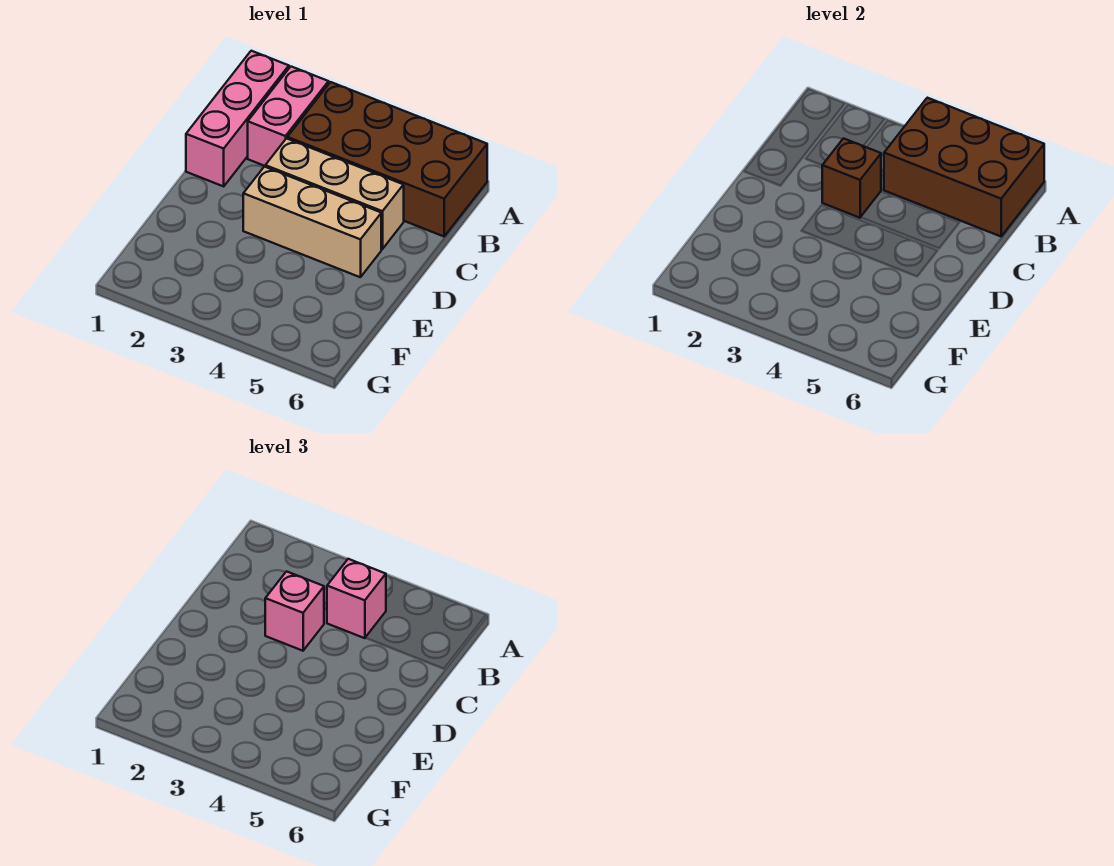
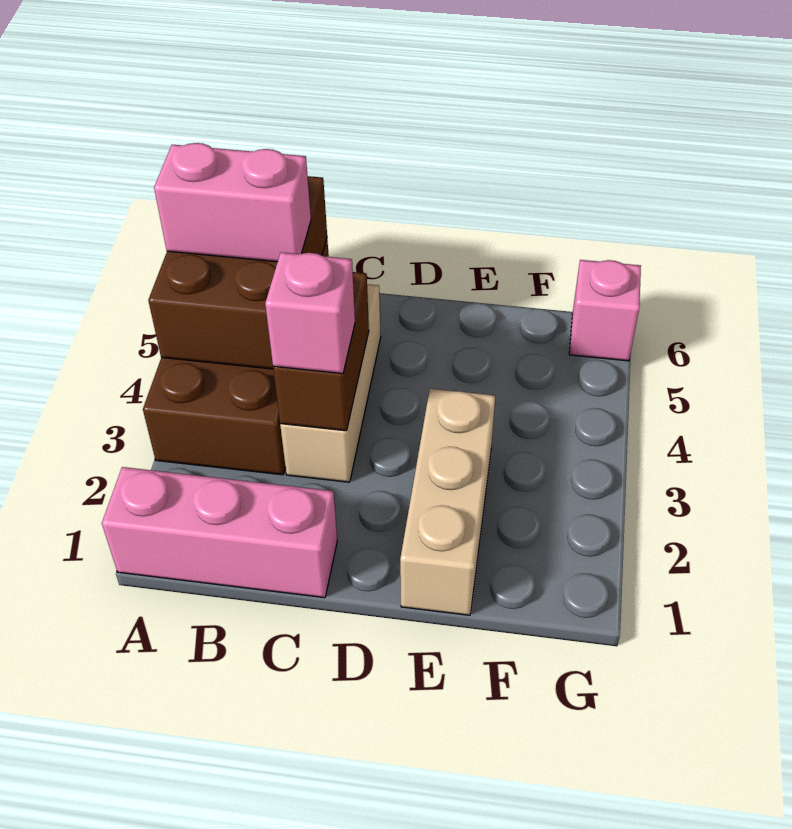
pink 1x2 brick [248,67,329,166] -> pink 1x2 brick moved to [154,143,311,262]
pink 1x1 brick [327,559,386,638] -> pink 1x1 brick moved to [569,260,641,361]
brown 1x1 brick [822,138,881,218] -> brown 1x2 brick [273,272,369,431]
tan 1x3 brick [243,167,381,277] -> tan 1x3 brick moved to [400,389,495,615]

